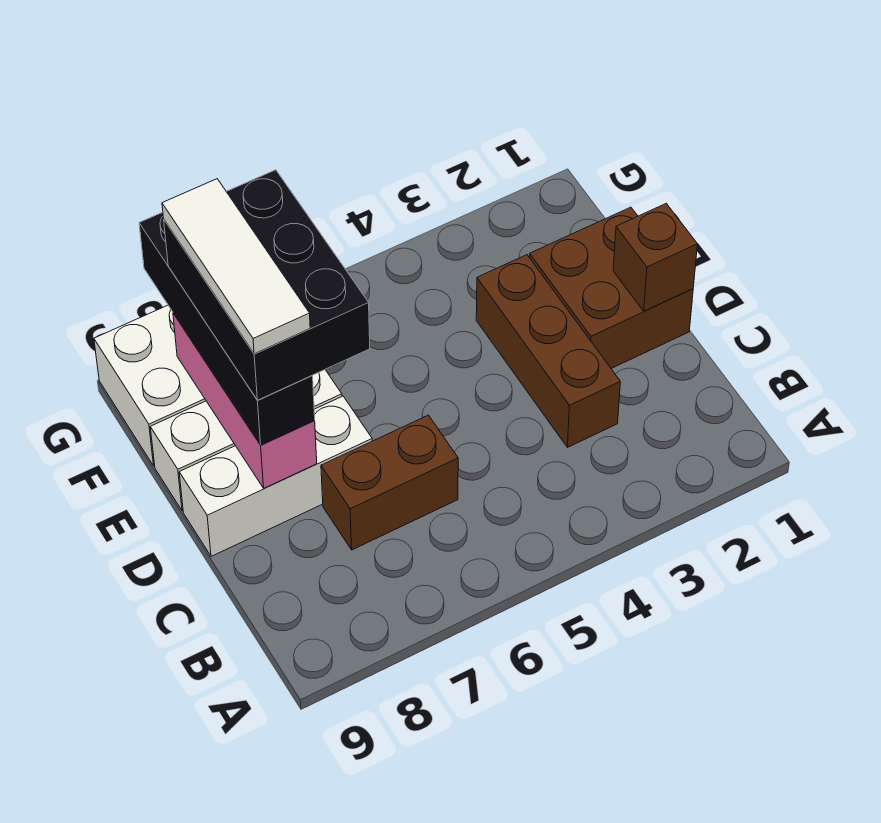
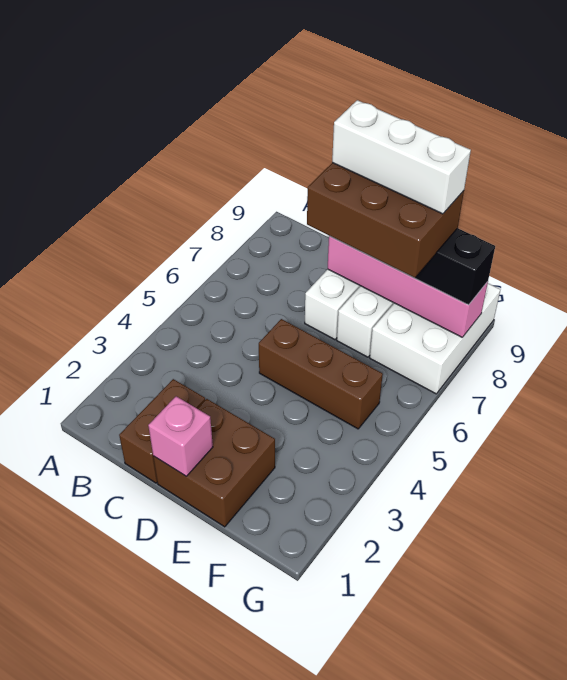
brown 1x3 brick [476,255,620,447] -> brown 1x3 brick moved to [259,319,383,429]
brown 1x2 brick [321,415,458,550] -> brown 1x2 brick moved to [119,379,205,483]
brown 1x1 brick [613,204,697,311] -> pink 1x1 brick [148,396,213,476]
black 2x3 brick [164,170,370,400] -> brown 2x3 brick [307,163,464,278]
pink 1x3 brick [173,313,317,488] -> pink 1x4 brick [328,236,488,337]
white 1x3 tile [162,179,310,354] -> white 1x3 brick [332,100,471,214]

